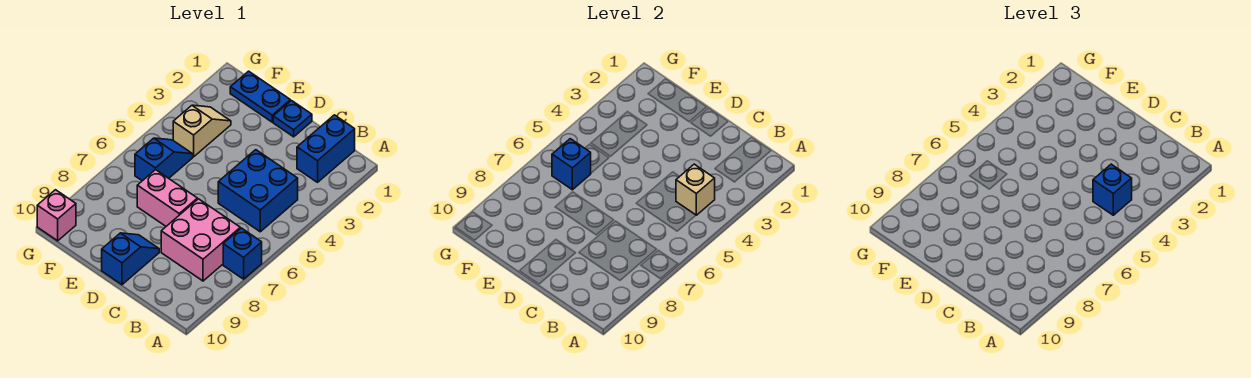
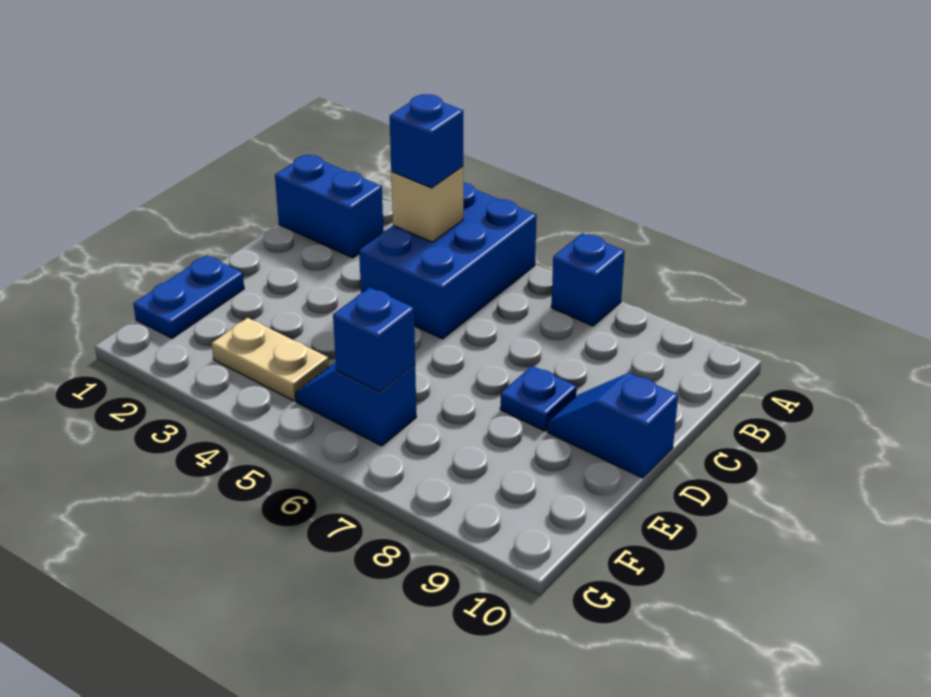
blue 2x2 brick [218,150,298,232] -> blue 2x3 brick [359,183,537,339]
pink 2x2 brick [161,199,240,281] -> none
blue 1x1 plate [273,101,312,137] -> blue 1x1 plate moved to [500,366,577,431]
pink 1x2 brick [137,170,197,226] -> none
tan 1x2 slope [173,105,231,157] -> tan 1x2 plate [212,318,329,401]
pink 1x1 brick [37,190,76,241] -> none

